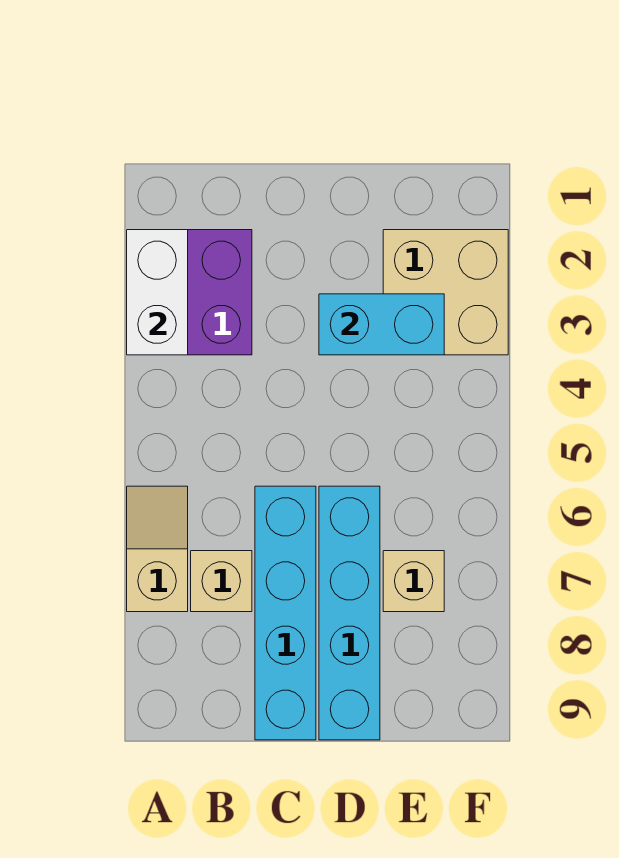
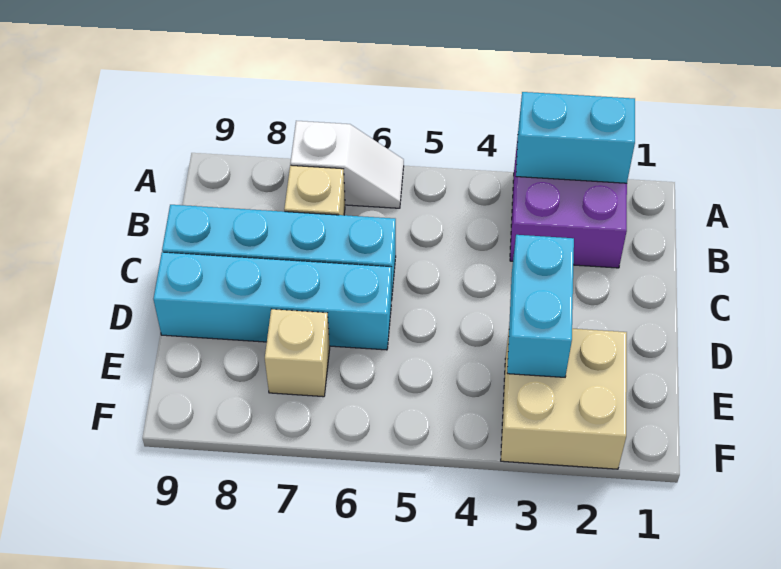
white 1x2 brick [127,230,188,355] -> cyan 1x2 brick [516,92,635,183]
tan 1x2 slope [127,486,188,612] -> white 1x2 slope [290,121,404,208]

